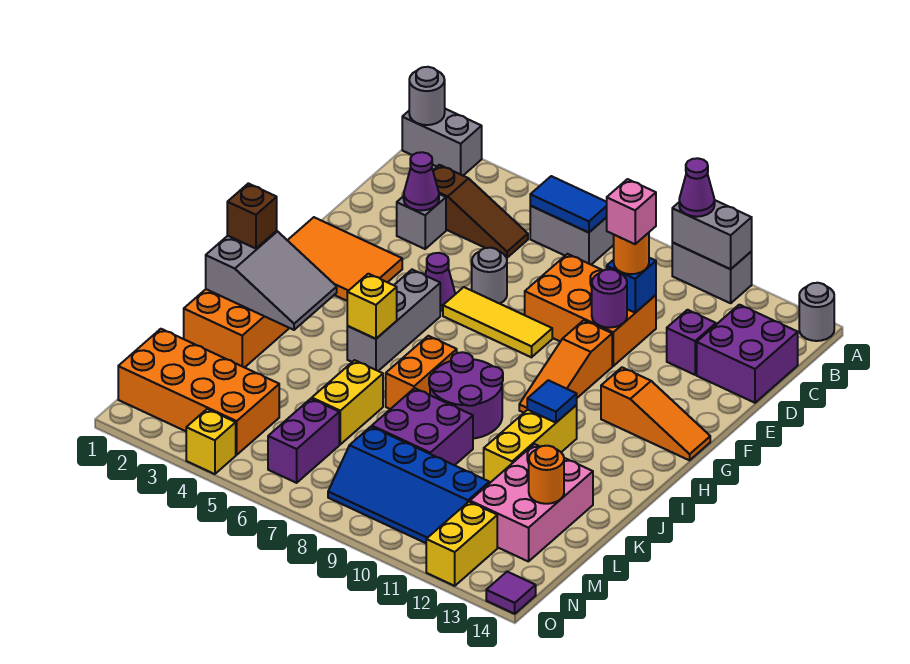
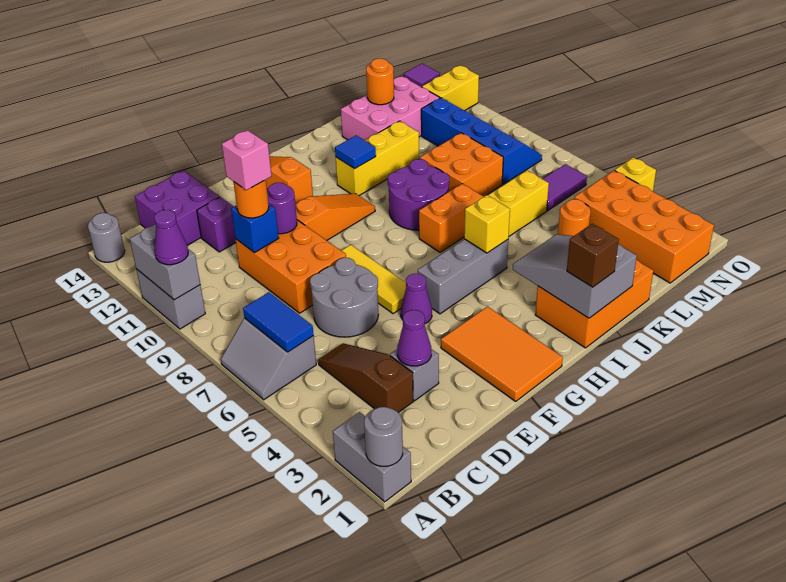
grey 1x1 round brick [472,248,507,304] -> grey 2x2 round brick [310,258,378,337]
purple 2x2 brick [372,388,473,465] -> orange 2x2 brick [420,133,503,196]
none -> orange 1x1 round brick [558,199,591,236]
purple 1x2 brick [268,399,339,483] -> purple 1x2 tile [543,164,587,211]

